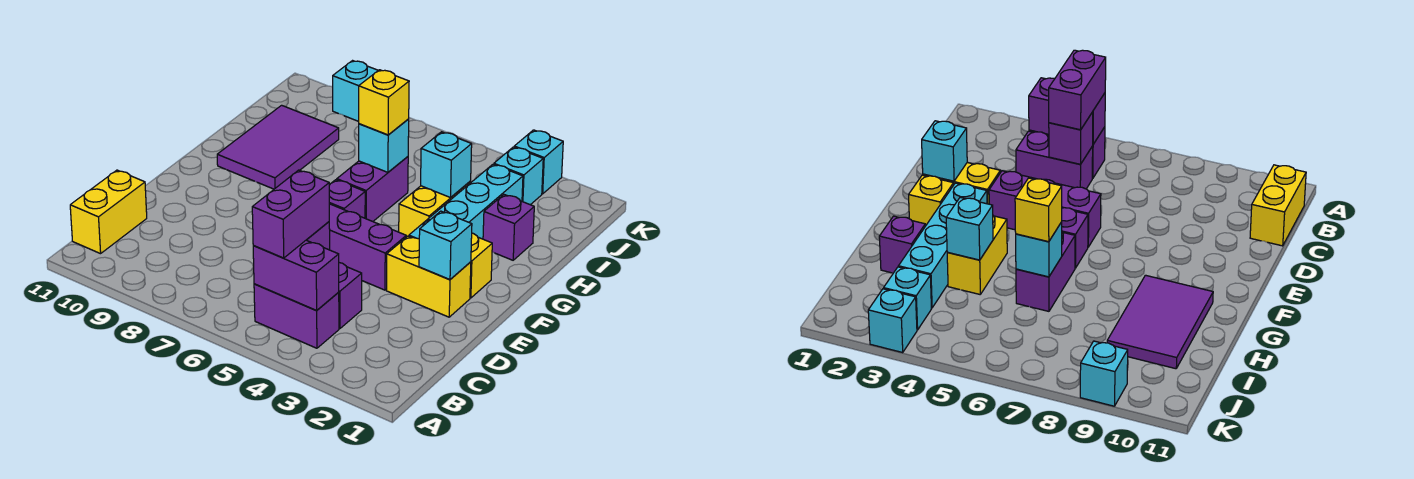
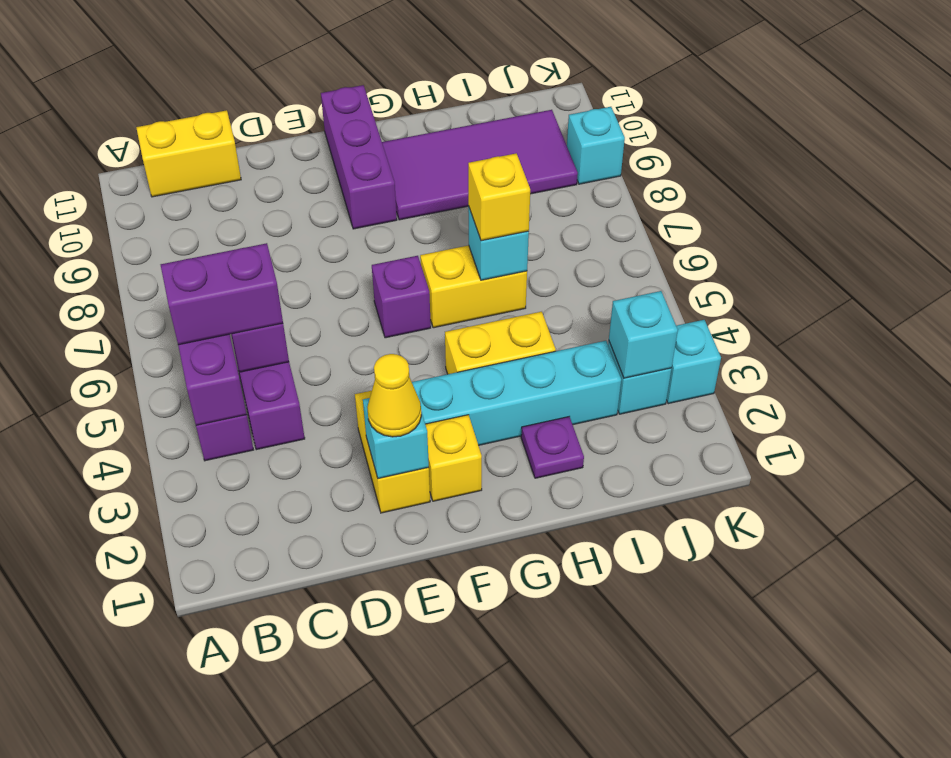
none -> yellow 1x1 cone [367,354,421,437]
purple 1x3 brick [329,204,406,290] -> purple 1x3 brick moved to [321,85,397,229]
purple 1x2 brick [337,157,408,221] -> yellow 1x2 brick [420,245,527,328]
purple 2x3 tile [217,105,339,189] -> purple 2x4 tile [382,110,578,220]
purple 1x1 brick [483,195,534,260] -> purple 1x1 plate [521,417,584,478]
cyan 1x1 brick [421,132,472,198] -> cyan 1x1 brick moved to [609,291,678,378]

